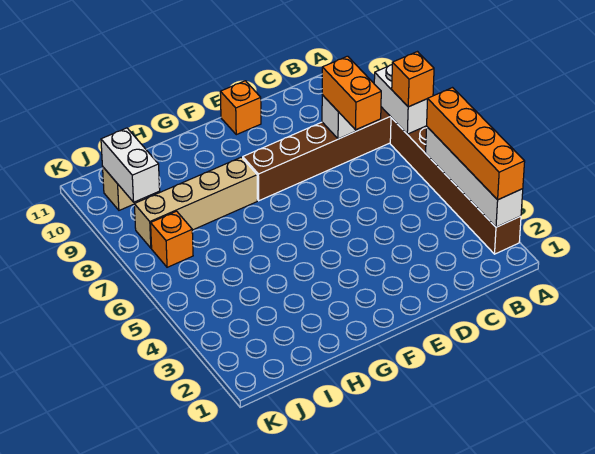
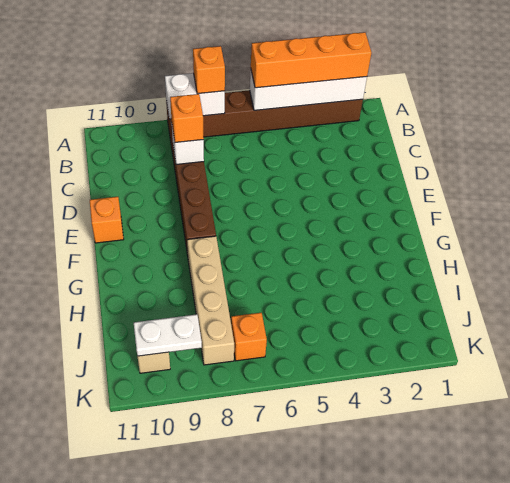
orange 1x2 brick [322,56,381,130] -> orange 1x1 brick [170,94,204,143]
white 1x2 brick [101,128,160,202] -> white 1x2 plate [134,314,202,356]

